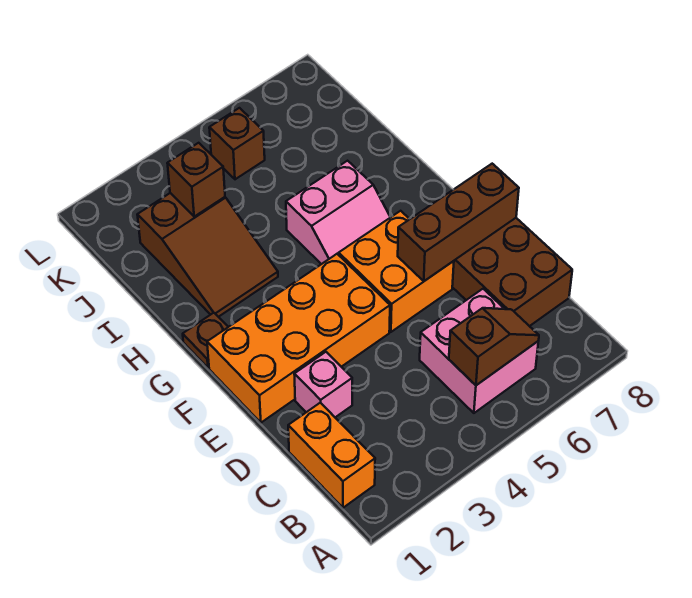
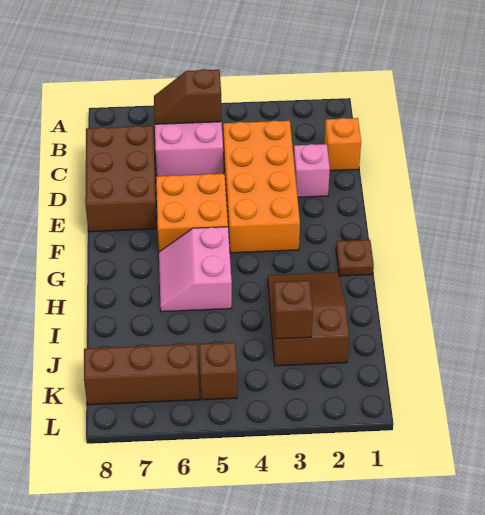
orange 1x2 brick [288,403,375,508] -> orange 1x1 brick [324,118,361,171]
orange 2x4 brick [207,254,390,423] -> orange 2x4 brick turned to [223,121,300,253]
brown 1x3 brick [398,164,519,281] -> brown 1x3 brick moved to [84,344,199,405]
pink 2x2 slope [286,161,390,264] -> pink 2x2 slope turned to [159,227,232,312]

